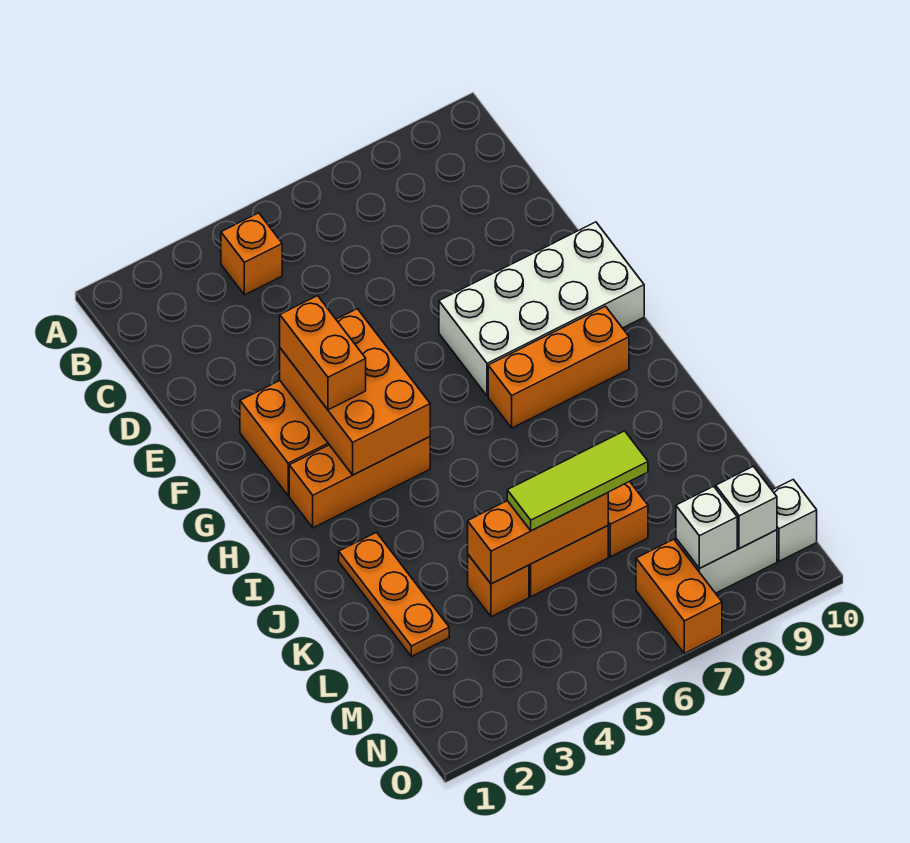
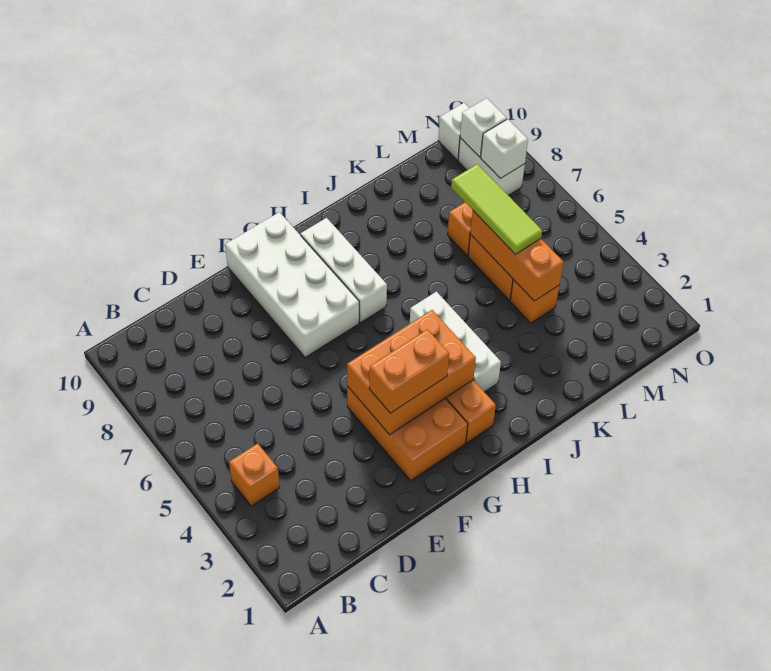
orange 1x3 brick [488,306,629,428] -> white 1x3 brick [301,218,387,323]
none -> white 1x3 brick [410,292,501,392]
orange 1x3 plate [339,532,449,657] -> none
orange 1x2 brick [636,539,722,653] -> none

